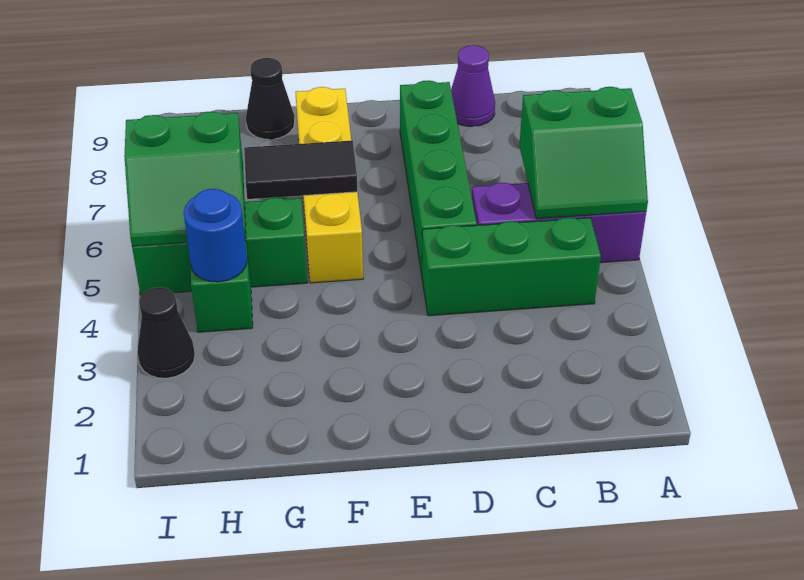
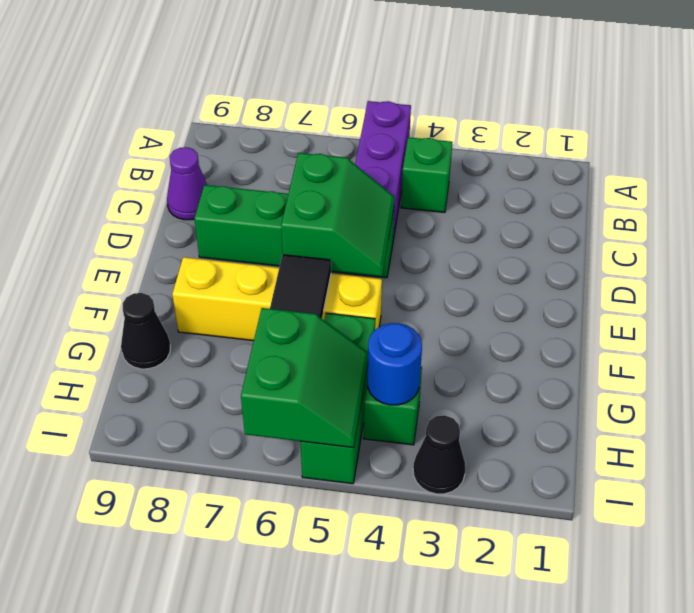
green 2x2 slope [519,87,648,219] -> green 2x2 slope moved to [281,153,395,277]
green 1x3 brick [422,217,601,316] -> green 1x1 brick [401,137,452,213]

